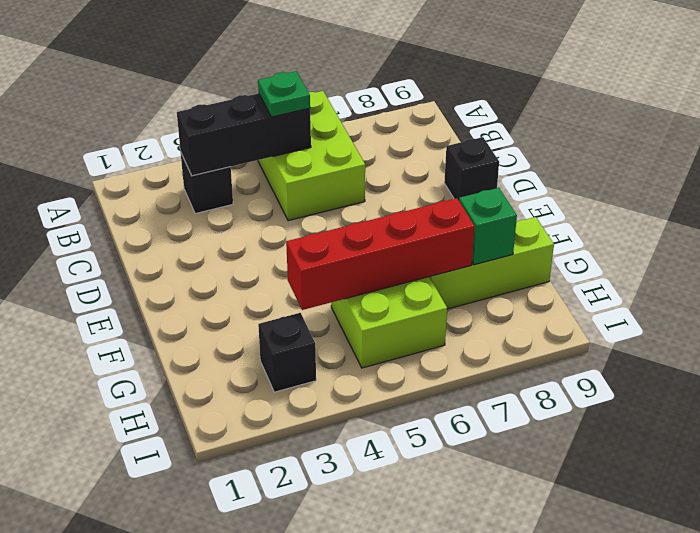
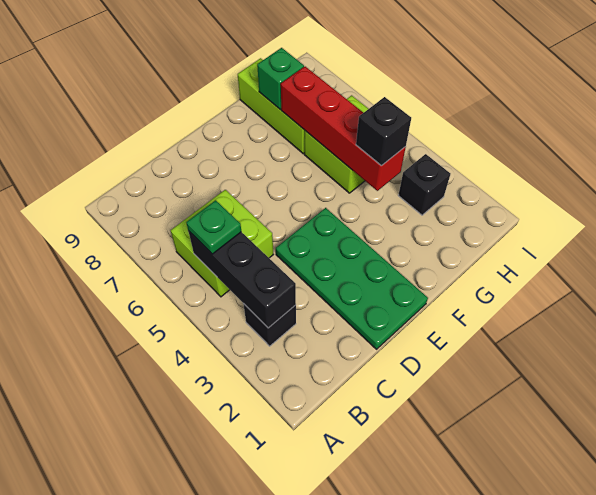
lime 2x3 brick [258,91,365,221] -> lime 2x2 brick [171,190,273,297]
none -> green 2x4 plate [276,208,428,349]
black 1x1 brick [444,137,499,200] -> black 1x1 brick moved to [356,97,411,165]

